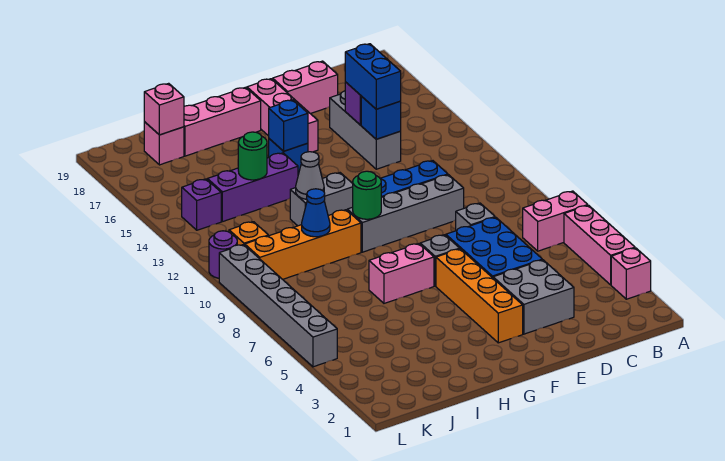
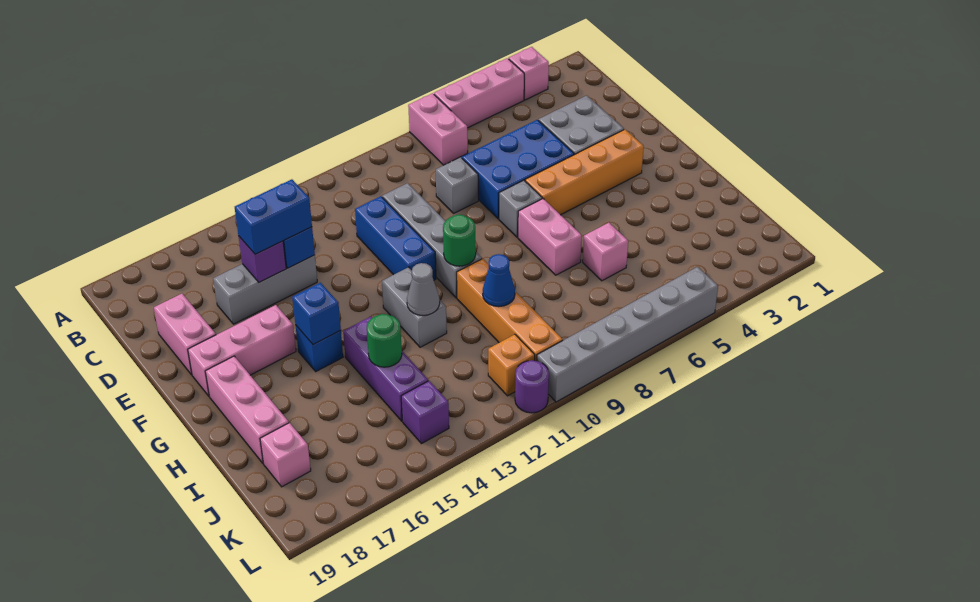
pink 1x1 brick [144,83,184,135] -> pink 1x1 brick moved to [583,223,628,281]

